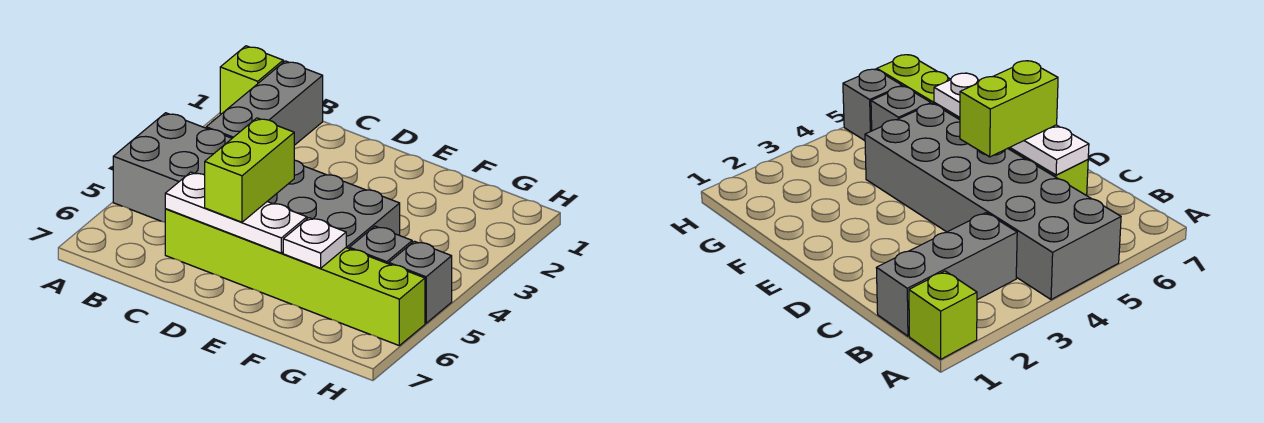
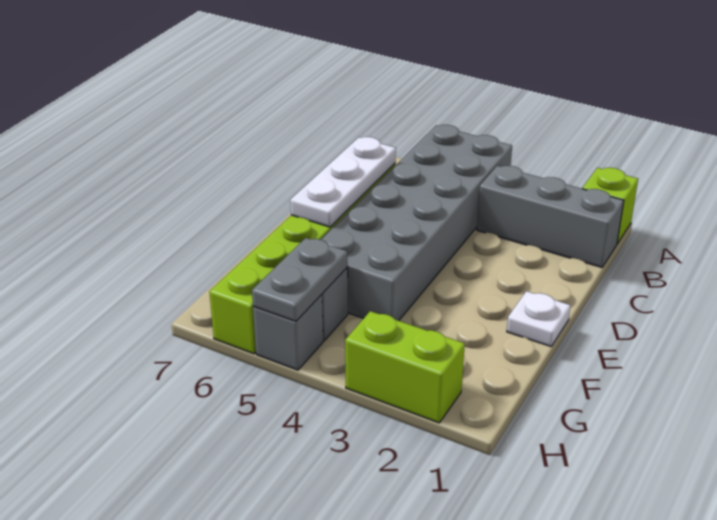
lime 1x2 brick [205,118,294,222] -> lime 1x2 brick moved to [345,311,465,423]
white 1x1 plate [283,218,346,268] -> white 1x1 plate moved to [507,291,570,346]
none -> grey 1x2 plate [252,238,348,321]

